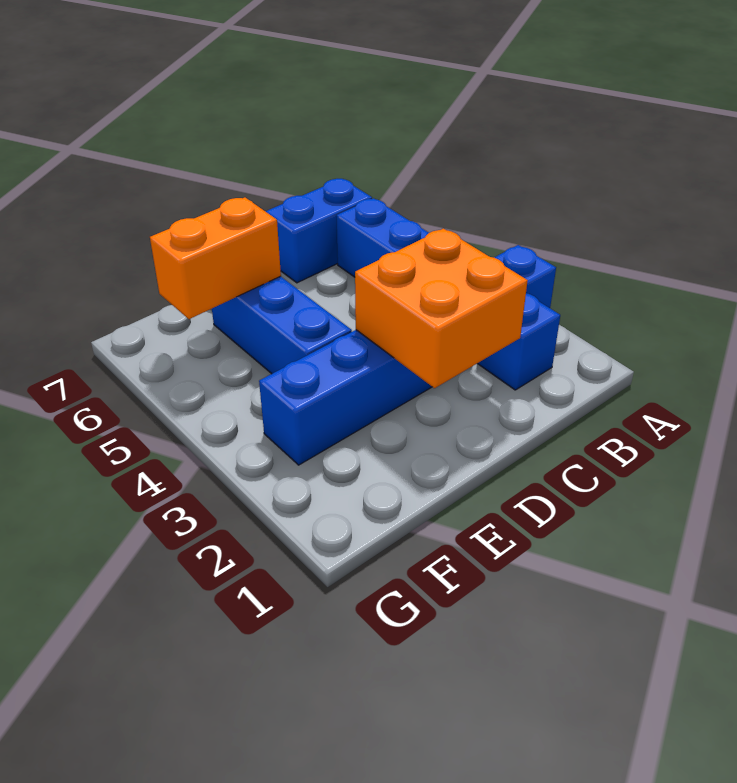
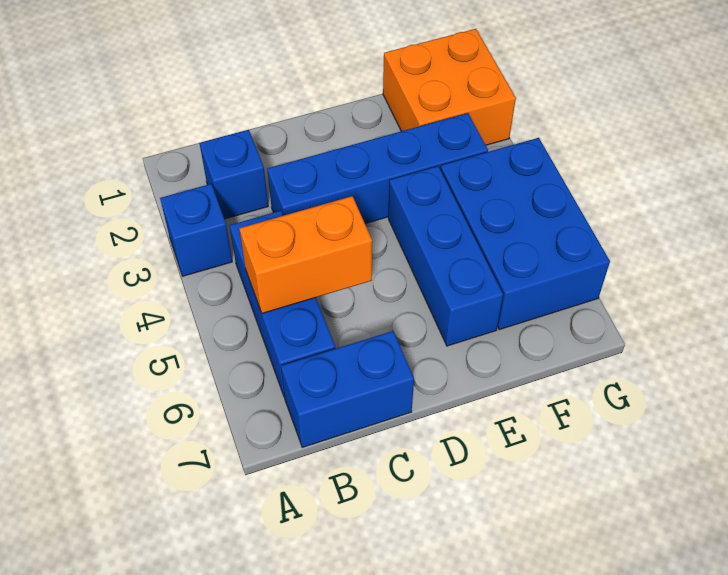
orange 2x2 brick [355,229,528,388] -> orange 2x2 brick moved to [383,29,516,145]
orange 1x2 brick [150,197,281,319] -> orange 1x2 brick moved to [239,196,372,313]
none -> blue 2x3 brick [441,138,610,330]

